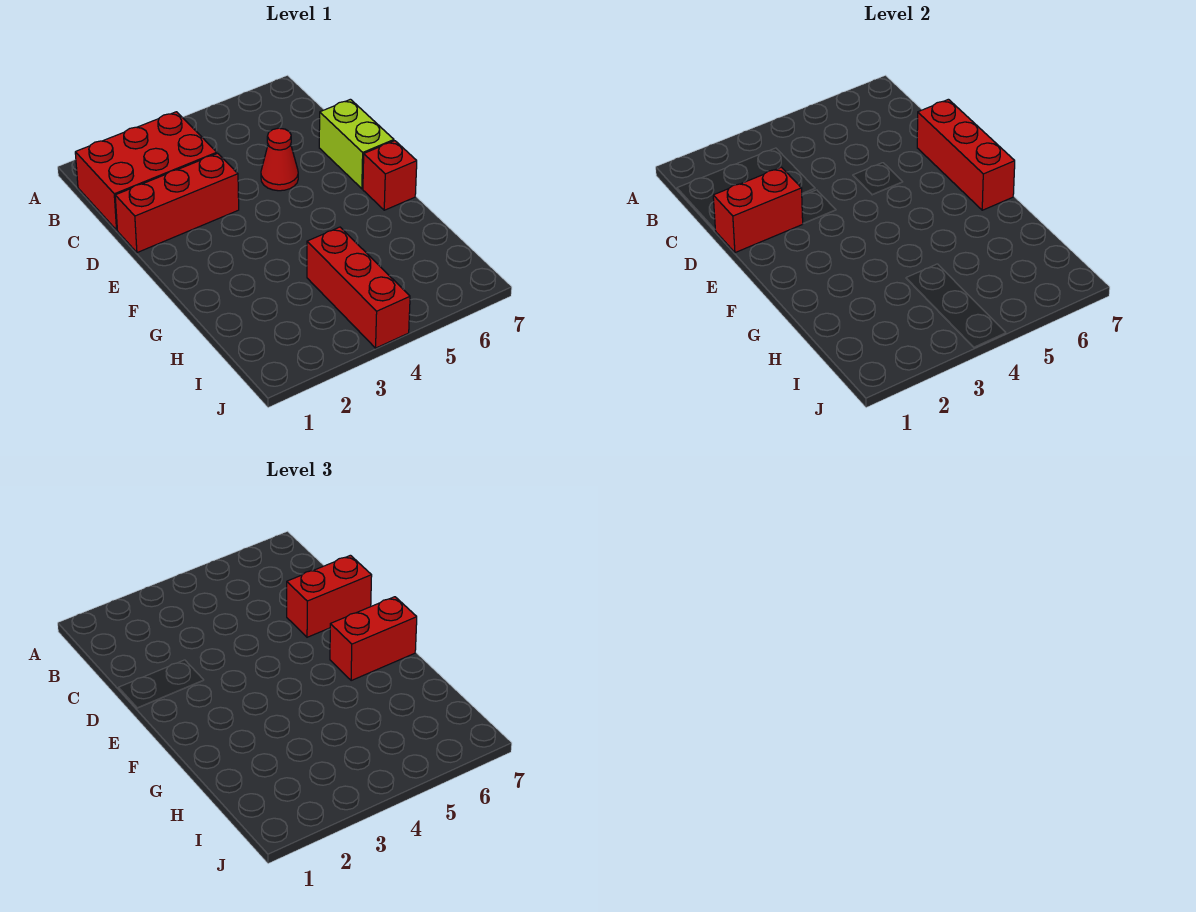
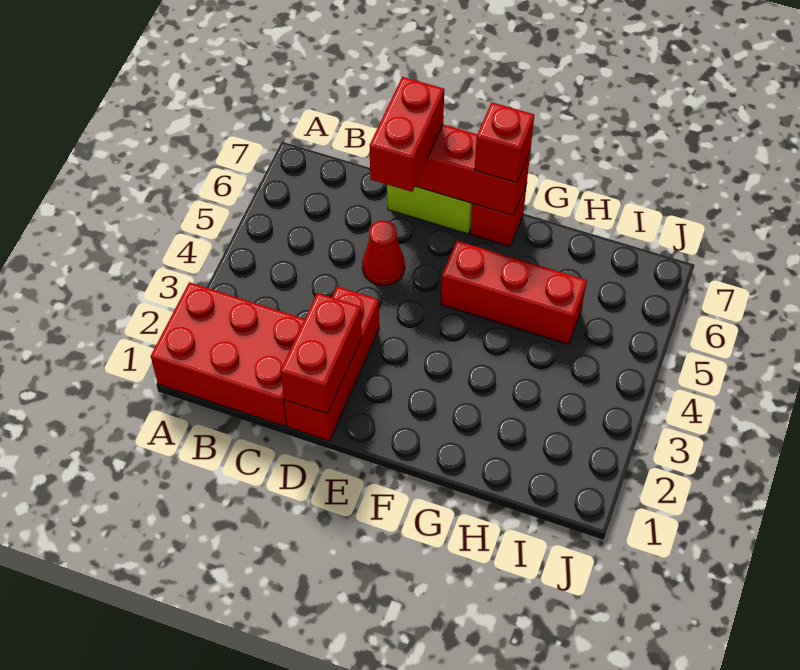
red 2x3 brick [75,112,217,230] -> red 2x3 brick turned to [151,282,304,426]
red 1x2 brick [330,597,417,681] -> red 1x1 brick [475,102,534,183]
red 1x3 brick [307,227,410,348] -> red 1x3 brick moved to [441,241,587,344]

